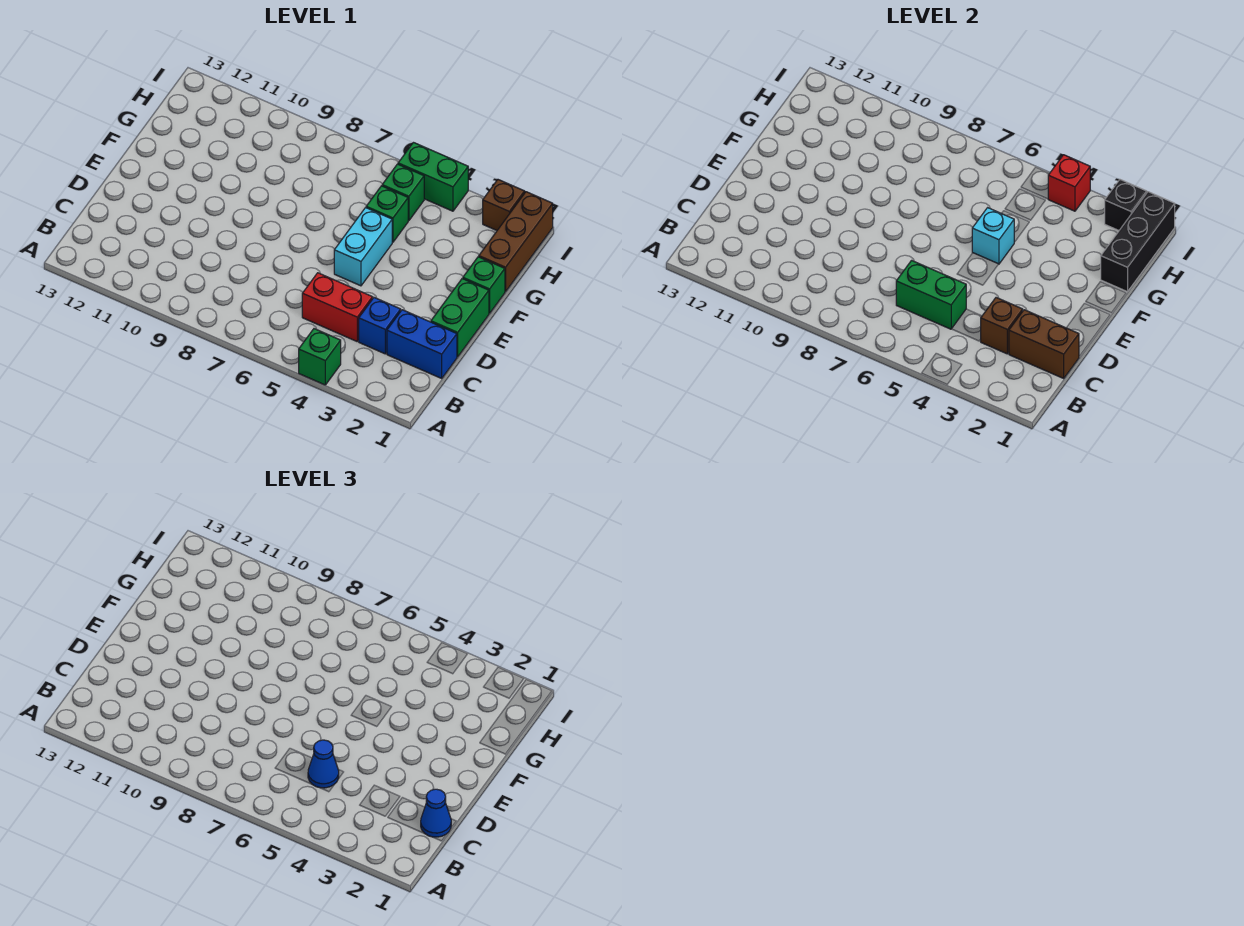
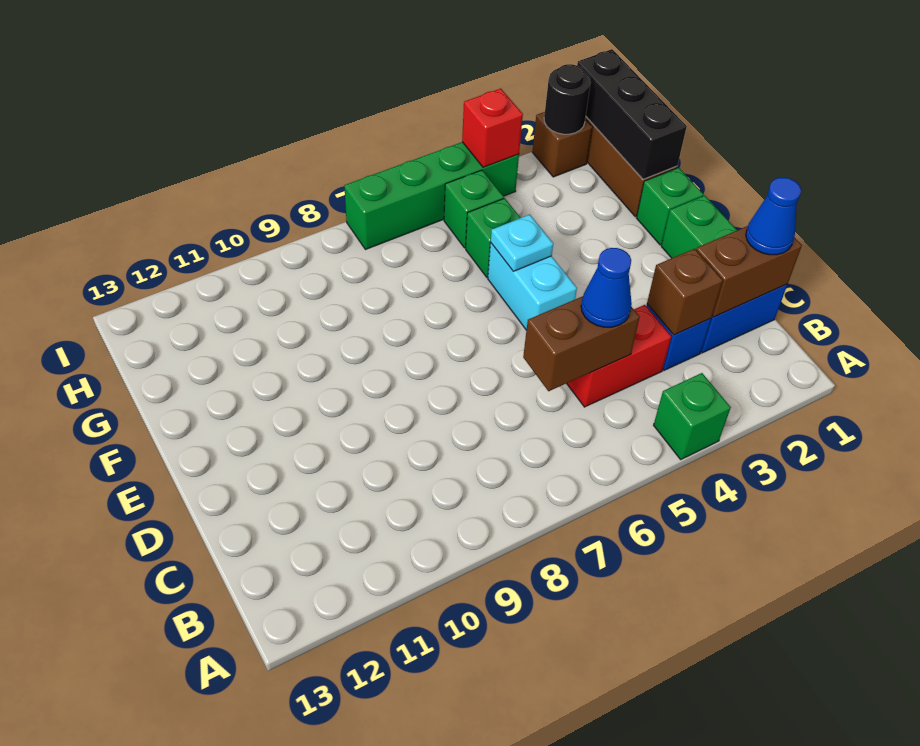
green 1x2 brick [896,260,966,329] -> brown 1x2 brick [523,296,640,391]
cyan 1x1 brick [972,208,1014,264] -> cyan 1x1 plate [491,215,553,271]
black 1x1 brick [1105,180,1147,230] -> black 1x1 round brick [544,64,591,134]
green 1x2 brick [398,143,468,211] -> green 1x4 brick [344,142,519,250]

